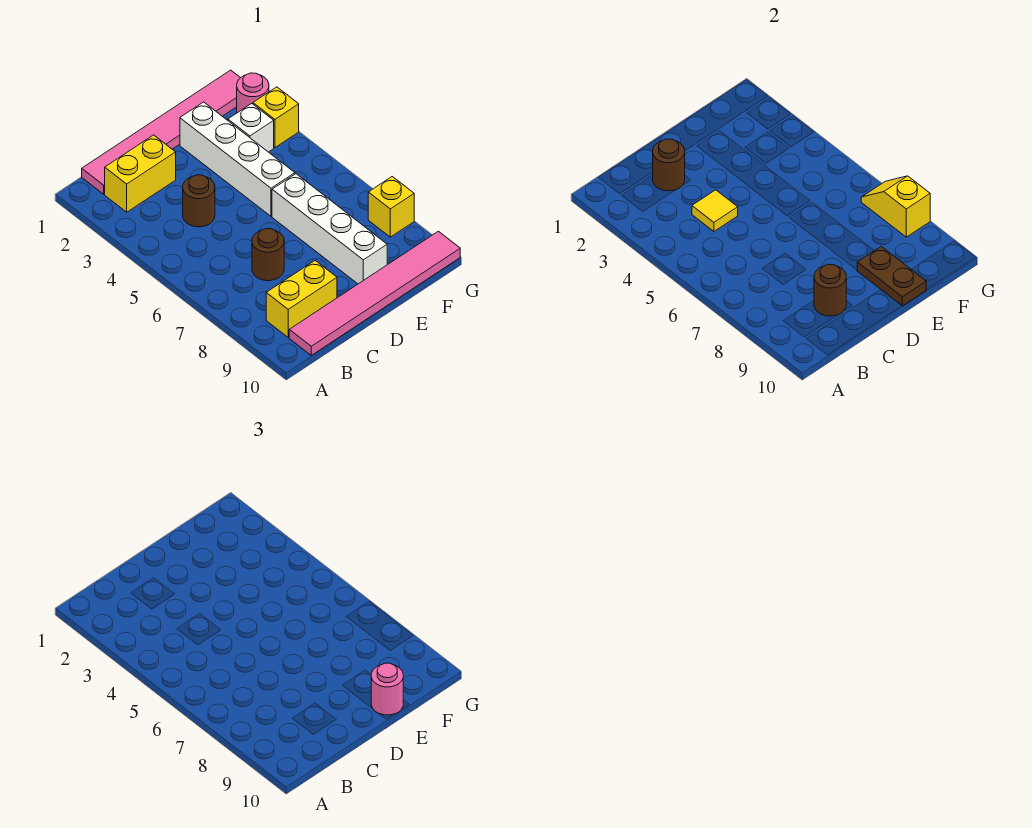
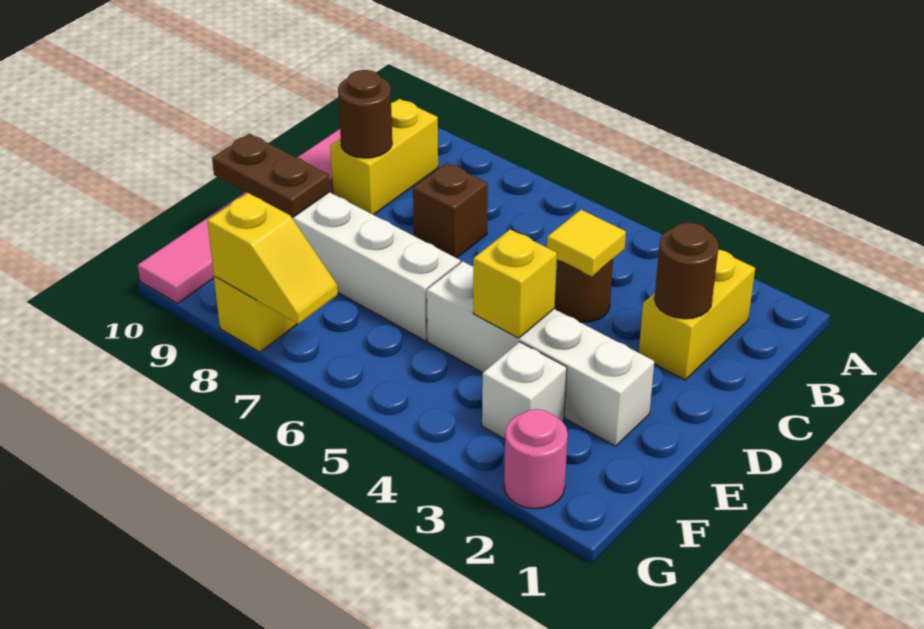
pink 1x6 tile [82,70,240,194] -> none
brown 1x1 round brick [252,229,284,281] -> brown 1x1 brick [413,163,488,258]
pink 1x1 round brick [371,663,403,715] -> none
yellow 1x1 brick [253,87,299,147] -> yellow 1x1 brick moved to [473,229,557,338]

